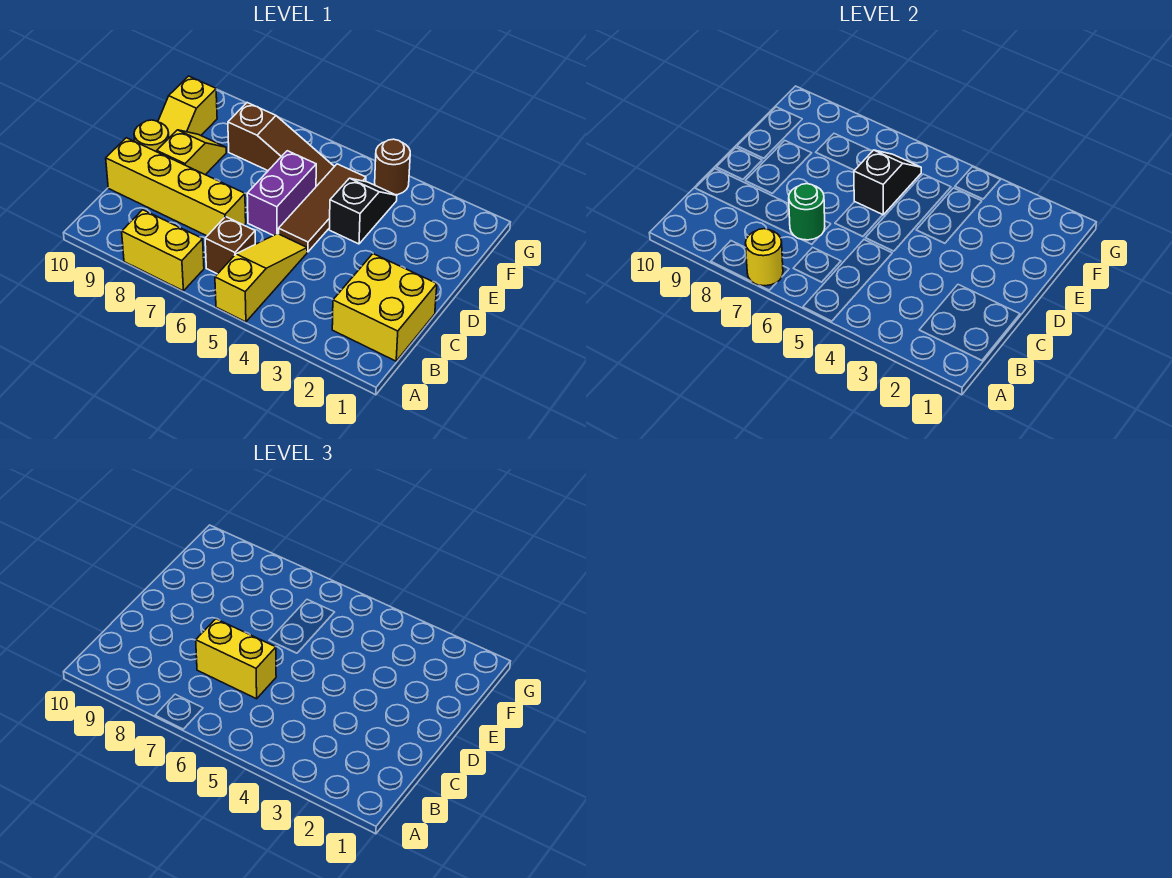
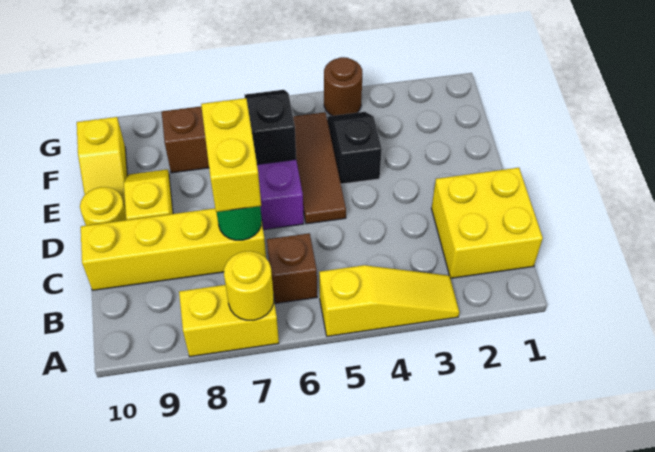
yellow 1x3 slope [215,234,307,322] -> yellow 1x3 slope turned to [319,265,459,336]
yellow 1x2 brick [196,619,276,699] -> yellow 1x2 brick turned to [201,98,261,212]

